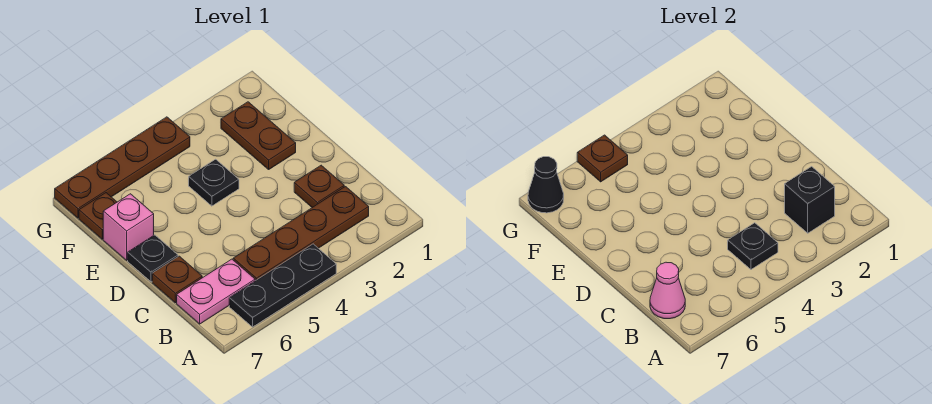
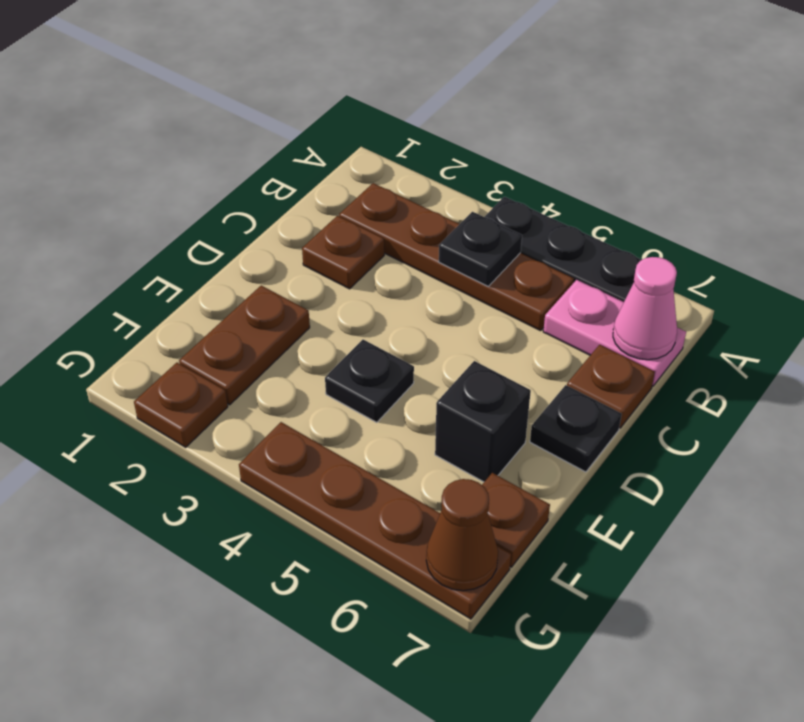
black 1x1 brick [785,167,835,233] -> black 1x1 brick moved to [435,361,531,482]
pink 1x1 brick [103,194,154,260] -> none
brown 1x1 plate [577,135,628,182] -> brown 1x1 plate moved to [134,363,228,447]
black 1x1 cone [528,157,564,213] -> brown 1x1 cone [426,479,498,591]

